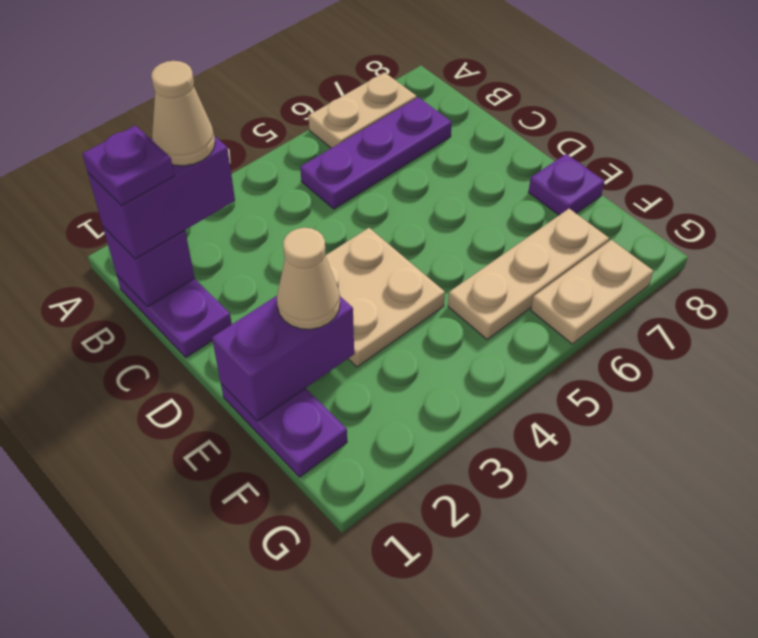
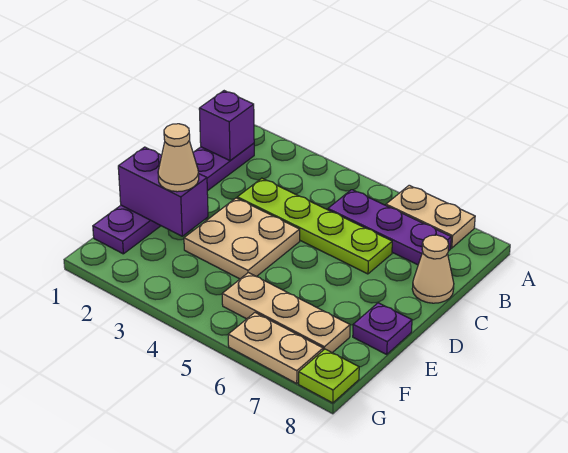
purple 1x2 brick [88,136,235,259] -> none
purple 1x1 plate [82,125,174,206] -> none
tan 1x1 cone [151,61,215,166] -> tan 1x1 cone moved to [412,235,454,303]
none -> lime 1x4 plate [237,178,392,274]
none -> lime 1x1 plate [299,349,359,403]

